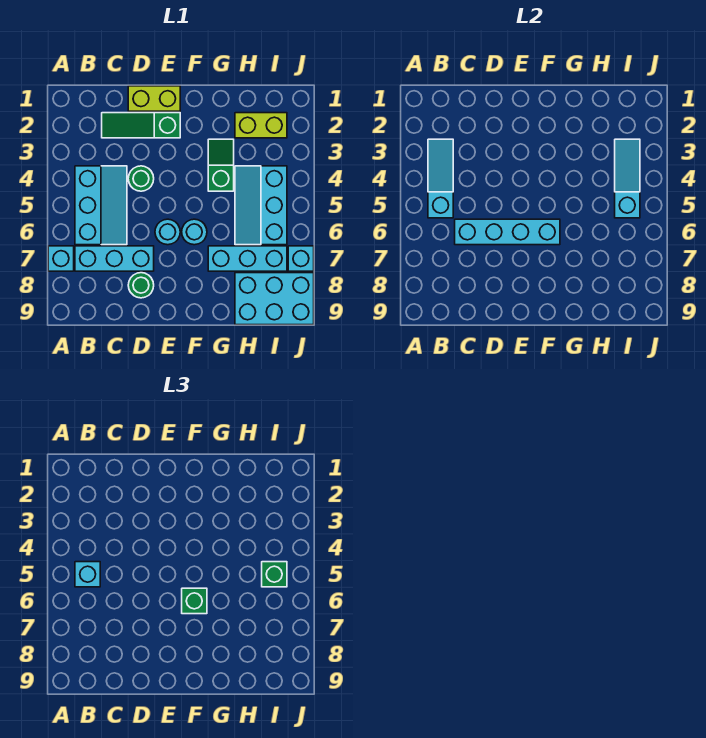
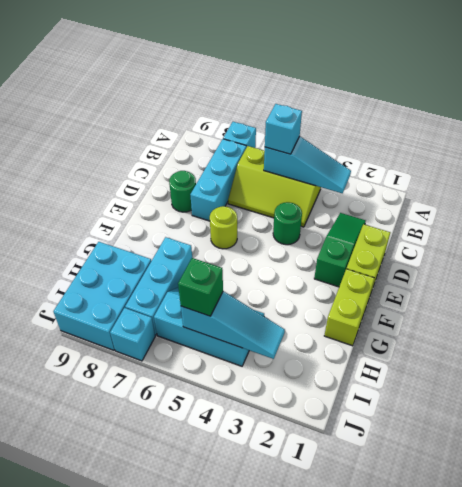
cyan 2x3 slope [75,166,127,245] -> lime 2x3 slope [228,146,321,227]
cyan 1x4 brick [455,219,560,245] -> none
cyan 1x1 round brick [155,219,180,245] -> lime 1x1 round brick [210,206,237,249]
cyan 1x1 round brick [182,219,207,245] -> none
green 1x1 brick [182,588,207,614] -> none
green 1x2 slope [208,139,234,191] -> none
lime 1x2 brick [235,113,287,138] -> lime 1x2 brick moved to [324,269,375,346]

